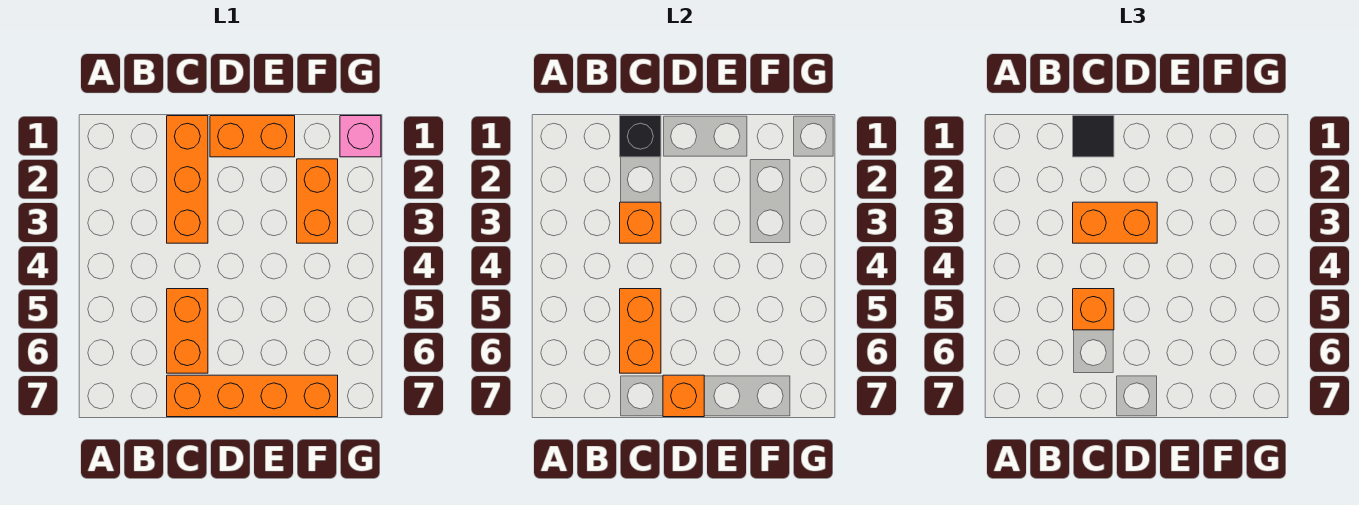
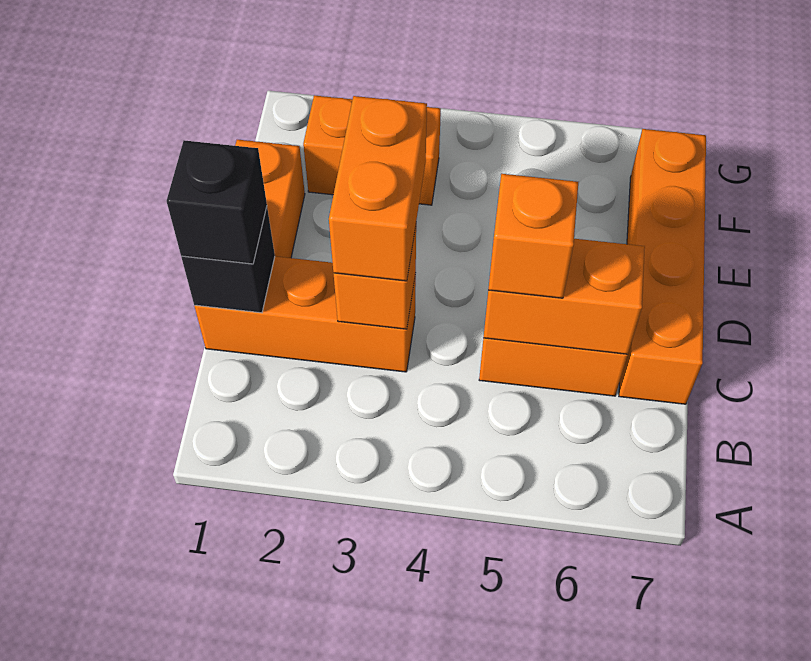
black 1x1 tile [1073,116,1114,157] -> black 1x1 brick [167,140,267,264]
orange 1x1 brick [663,375,704,417] -> none
pink 1x1 brick [340,116,381,157] -> none

